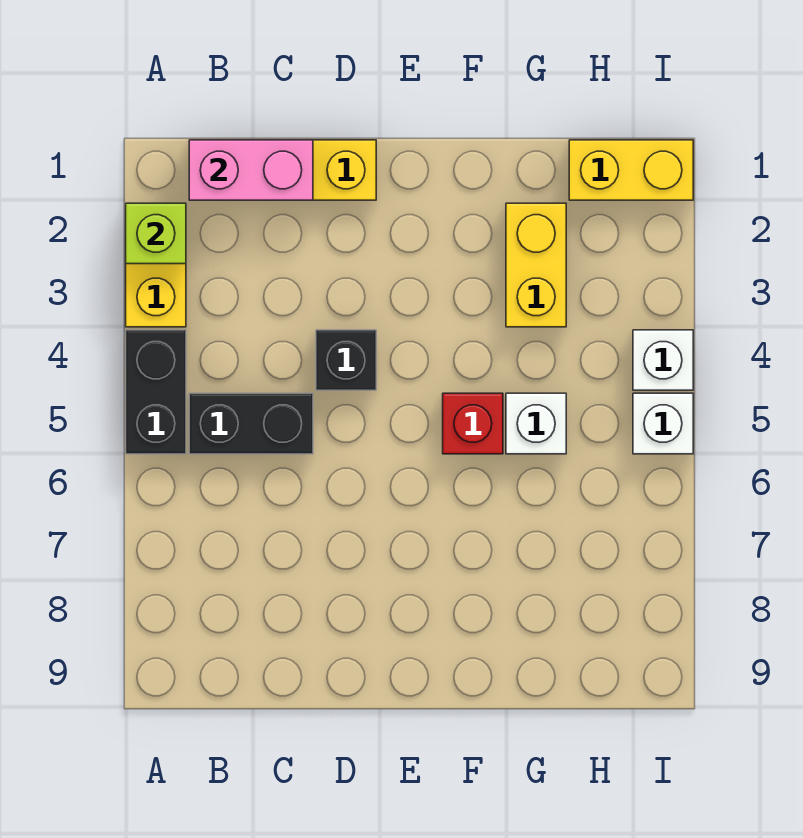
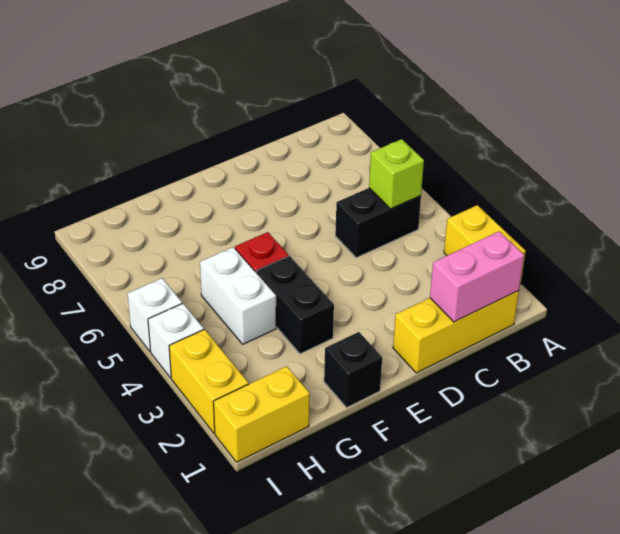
lime 1x1 brick [126,203,186,264] -> lime 1x1 brick moved to [369,139,424,209]
black 1x2 brick [126,330,186,454] -> black 1x2 brick moved to [257,256,334,354]
black 1x1 brick [316,330,376,390] -> black 1x1 brick moved to [324,332,382,407]
yellow 1x2 brick [506,203,566,327] -> yellow 1x2 brick moved to [169,329,249,433]
white 1x1 brick [506,393,566,454] -> white 1x2 brick [200,247,276,344]

